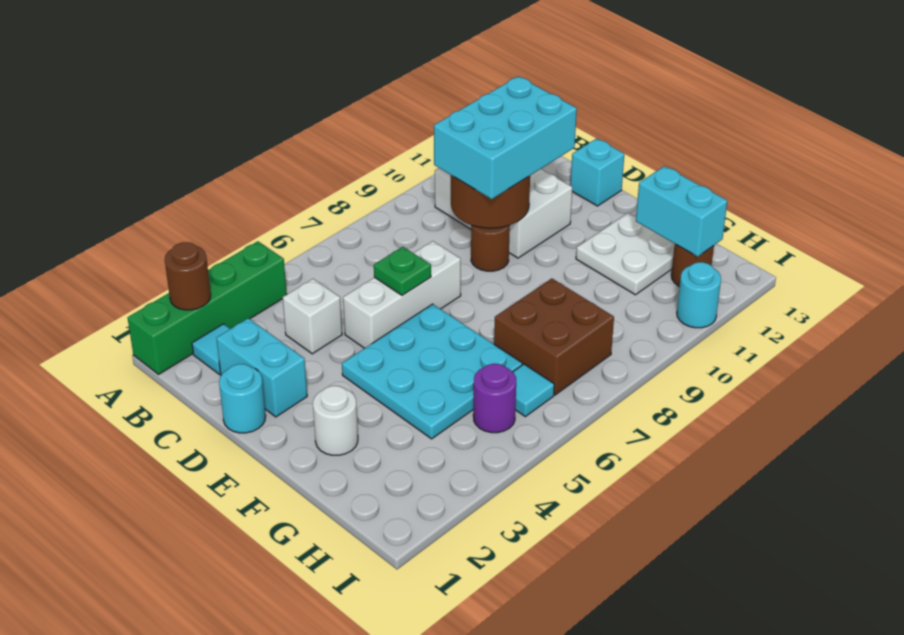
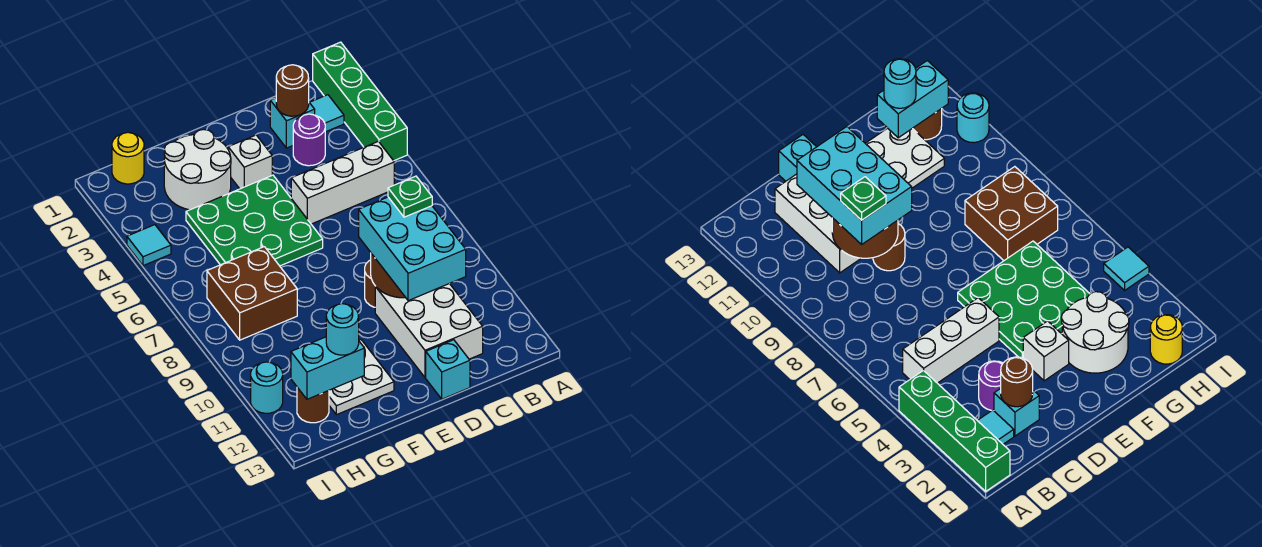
brown 1x1 round brick [165,242,211,310] -> brown 1x1 round brick moved to [276,65,309,116]
white 2x3 brick [435,168,572,258] -> white 2x3 brick turned to [375,284,483,378]
cyan 1x2 brick [216,318,307,417] -> cyan 1x1 brick [270,98,315,148]
white 1x1 brick [283,279,342,354] -> white 1x1 brick moved to [228,135,272,189]
cyan 1x1 round brick [219,364,266,433] -> cyan 1x1 round brick moved to [326,304,359,355]
white 1x3 brick [343,241,461,348] -> white 1x3 brick turned to [291,141,394,224]
green 1x1 plate [374,247,431,295] -> green 1x1 plate moved to [388,176,432,217]
cyan 3x3 plate [342,304,522,439] -> green 3x3 plate [186,175,323,266]
white 1x1 round brick [313,386,358,455] -> white 2x2 round brick [164,130,231,210]
none -> yellow 1x1 round brick [112,132,144,184]
purple 1x1 round brick [473,364,516,433] -> purple 1x1 round brick moved to [293,114,325,166]
cyan 1x1 tile [513,364,554,417] -> cyan 1x1 tile moved to [127,225,171,266]

